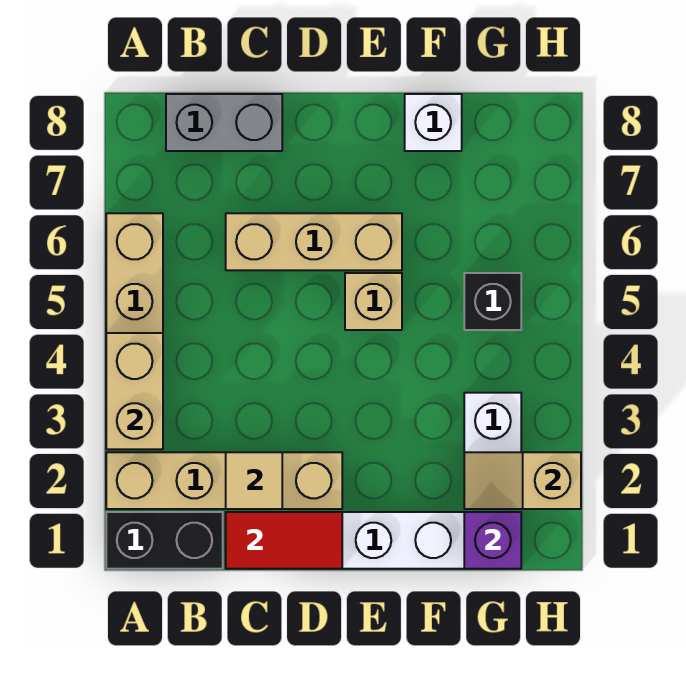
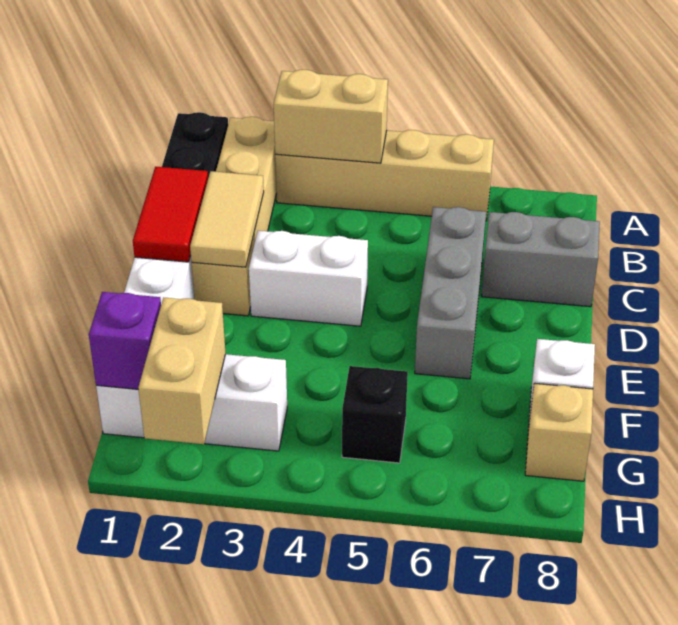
grey 1x2 brick [166,94,282,151] -> grey 1x2 brick turned to [482,212,600,307]
tan 1x1 tile [226,452,282,509] -> tan 1x2 tile [190,171,264,267]
tan 1x3 brick [226,213,402,270] -> grey 1x3 brick [415,207,486,379]
none -> white 1x2 brick [249,231,368,326]
tan 1x1 brick [345,273,402,330] -> tan 1x1 brick moved to [525,383,593,481]
tan 1x2 slope [464,452,581,509] -> tan 1x2 brick [138,298,226,444]

